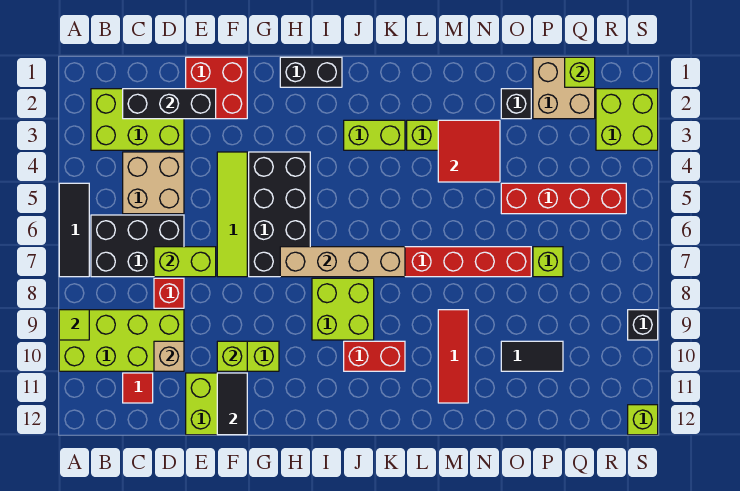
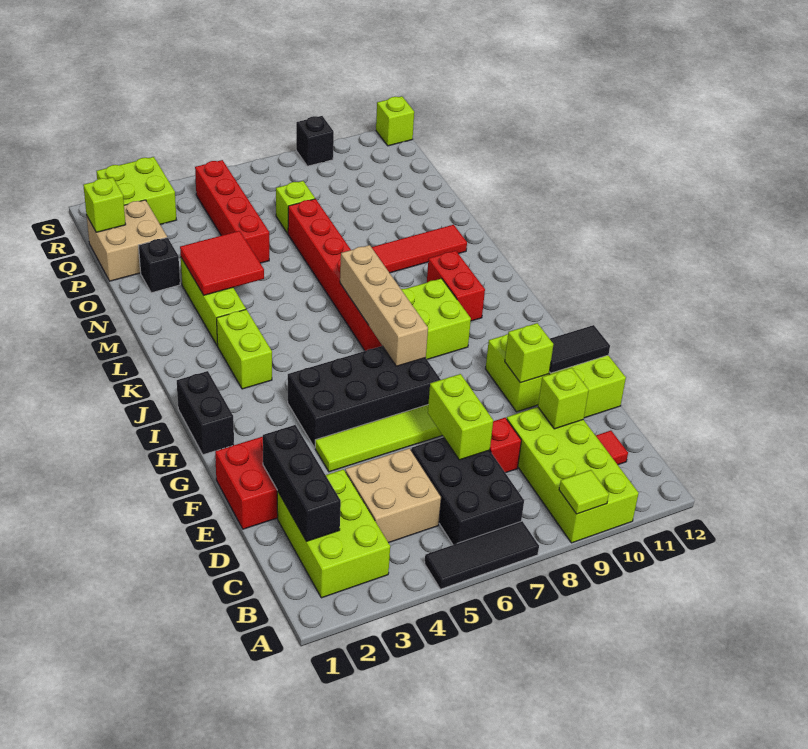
tan 1x1 brick [154,341,184,371] -> lime 1x1 brick [538,368,589,429]
black 1x2 tile [501,341,563,371] -> none

